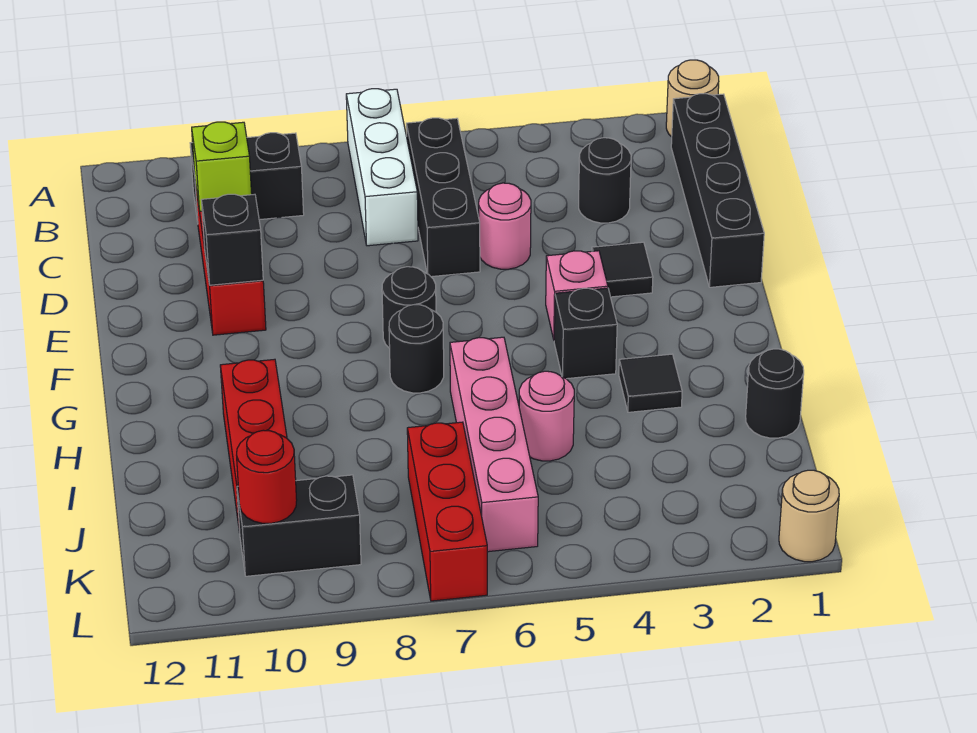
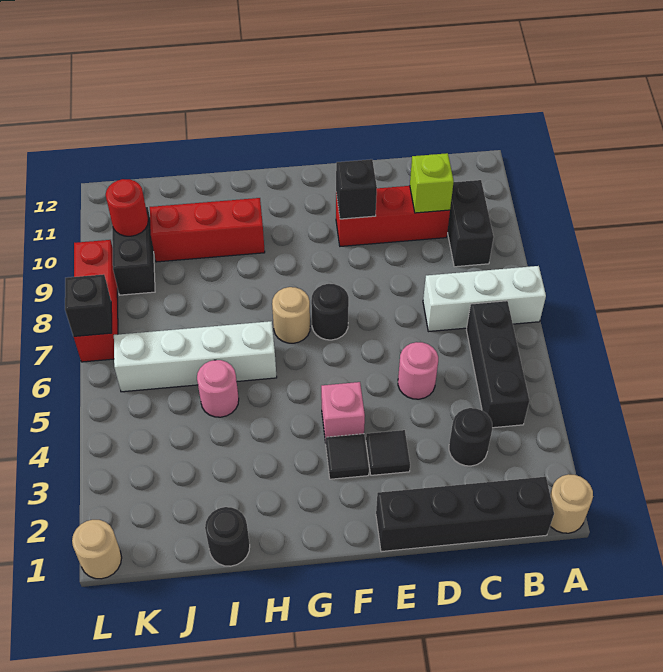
black 1x3 brick [406,118,480,277] -> black 1x3 brick turned to [466,301,529,428]
black 1x1 brick [554,288,617,379] -> black 1x1 brick moved to [65,274,112,336]
black 1x1 round brick [389,305,444,393] -> tan 1x1 round brick [272,287,310,343]
black 1x1 tile [619,354,682,412] -> black 1x1 tile moved to [326,434,369,479]
pink 1x4 brick [450,337,538,552] -> white 1x4 brick [114,321,277,392]
red 1x3 brick [407,422,487,601] -> red 1x3 brick turned to [74,240,118,362]

